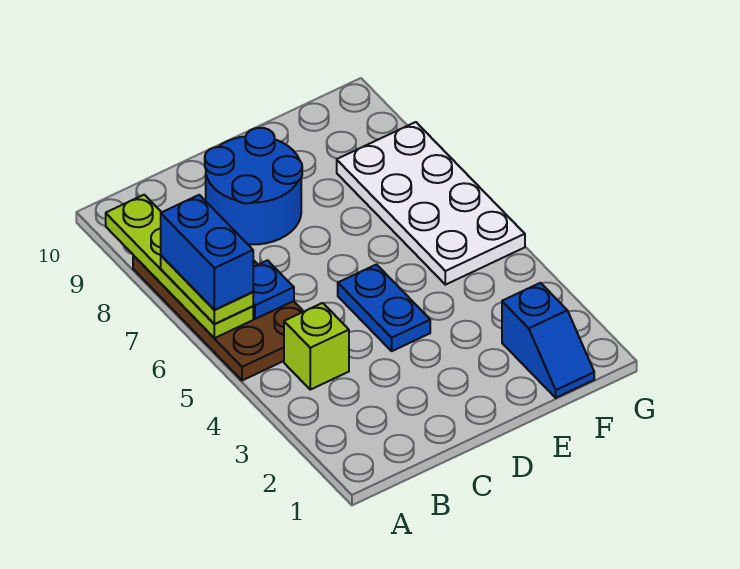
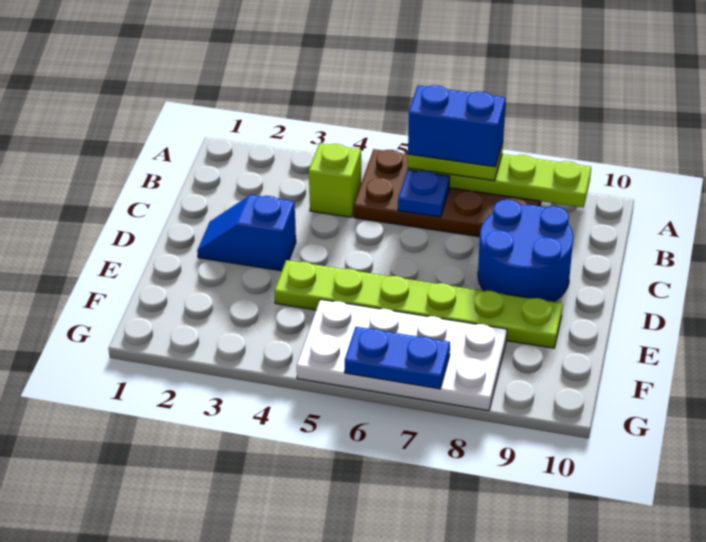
blue 1x2 plate [338,265,430,351] -> blue 1x2 plate moved to [345,327,450,389]
none -> lime 1x6 plate [274,260,563,348]
blue 1x2 slope [502,283,594,398] -> blue 1x2 slope moved to [197,195,296,271]

